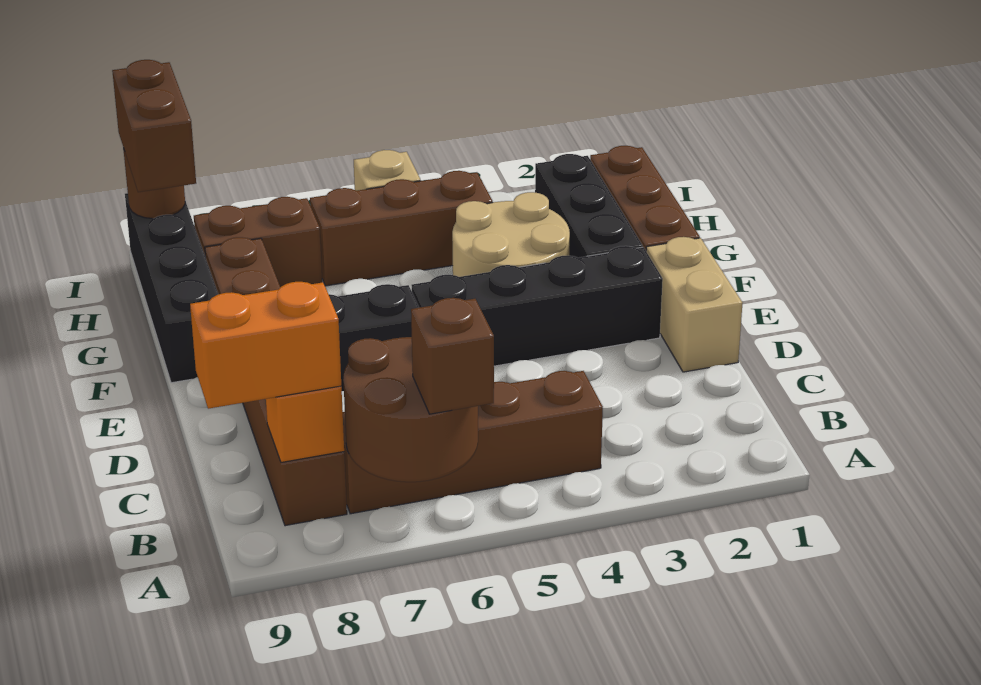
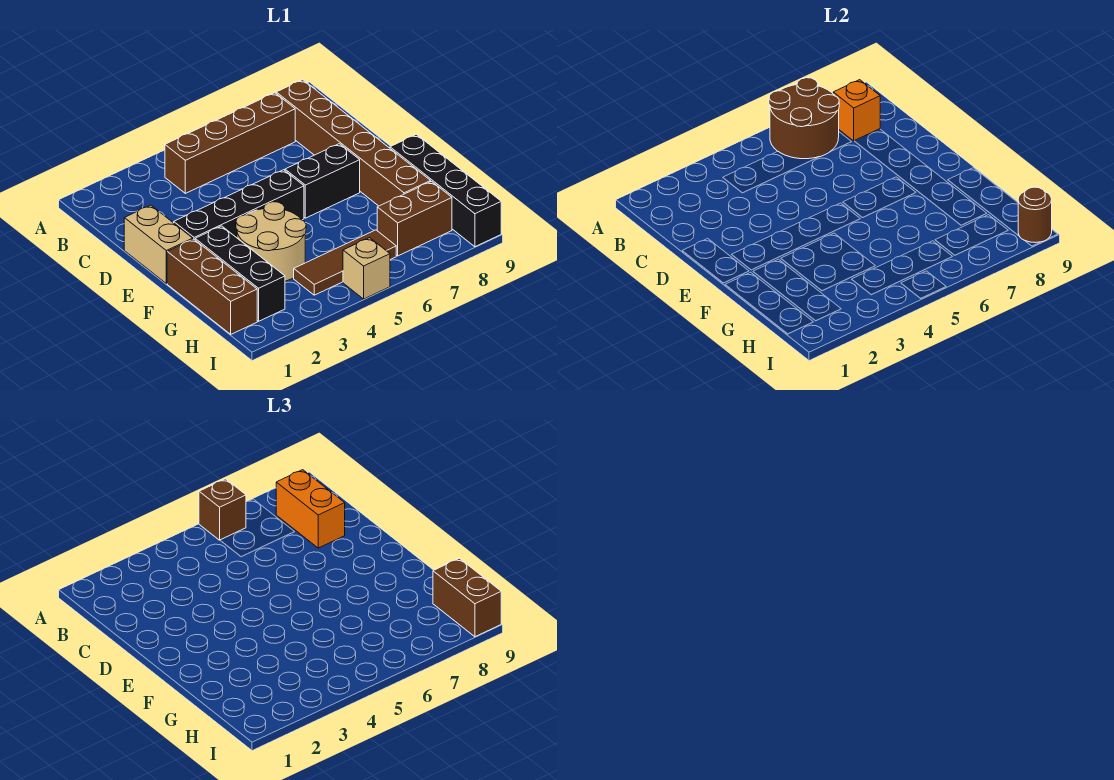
orange 1x2 brick [190,282,341,409] -> orange 1x2 brick turned to [276,470,345,548]
brown 1x3 brick [310,171,493,286] -> brown 1x3 tile [294,230,396,295]

